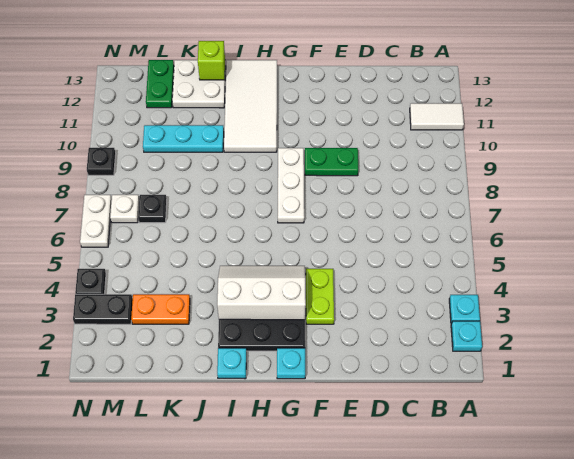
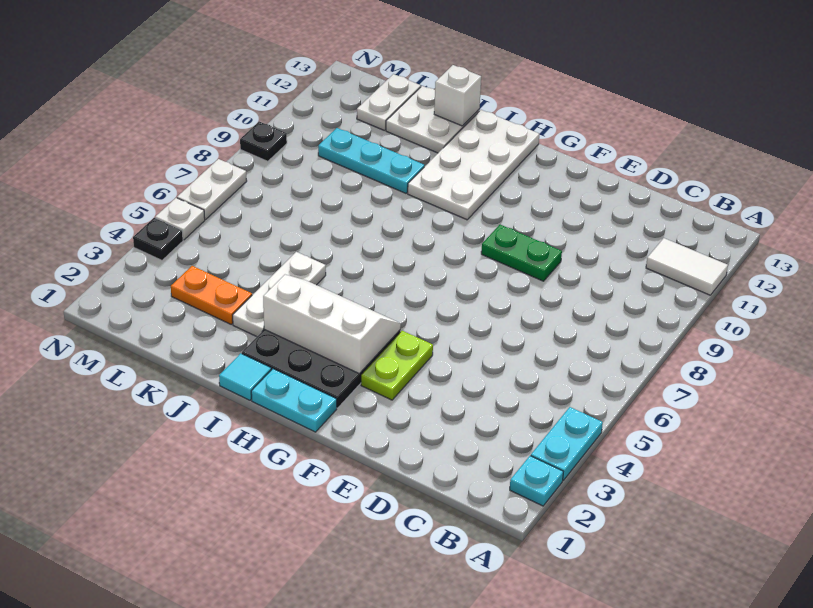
cyan 1x1 plate [449,295,480,324] -> cyan 1x2 plate [531,407,603,480]
cyan 1x1 plate [277,348,305,379] -> cyan 1x2 plate [251,369,337,432]
white 1x3 plate [278,148,304,223] -> white 1x3 plate moved to [233,252,326,337]
white 2x4 tile [224,60,277,152] -> white 2x4 plate [408,110,539,220]
cyan 1x1 plate [217,348,246,379] -> cyan 1x1 tile [219,353,271,400]
lime 1x1 brick [198,41,225,80] -> white 1x1 brick [434,65,481,126]
black 1x1 plate [138,195,167,223] -> none
green 1x2 plate [146,60,174,108] -> white 1x2 plate [357,74,421,131]
black 1x2 plate [73,294,133,324] -> none
white 1x1 plate [110,195,139,223] -> white 1x1 plate moved to [155,198,205,240]

